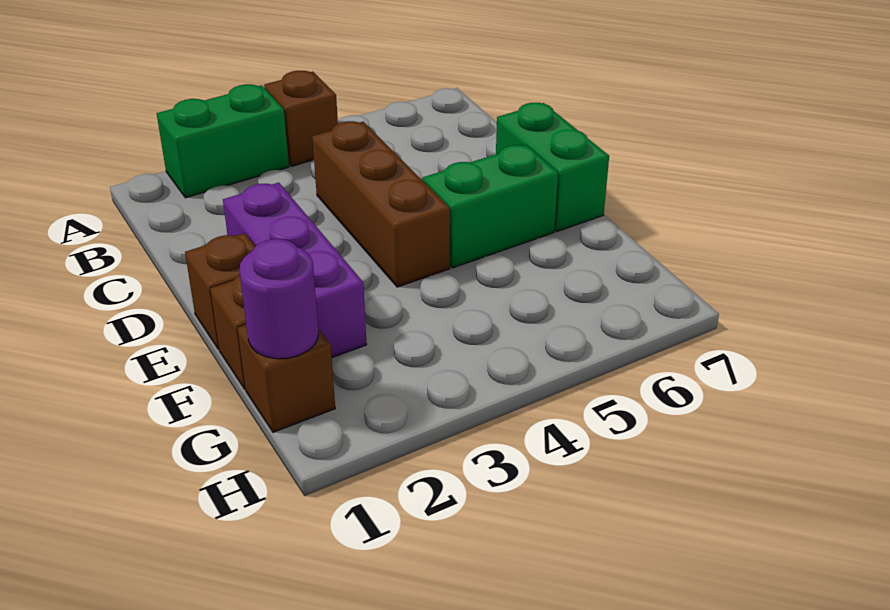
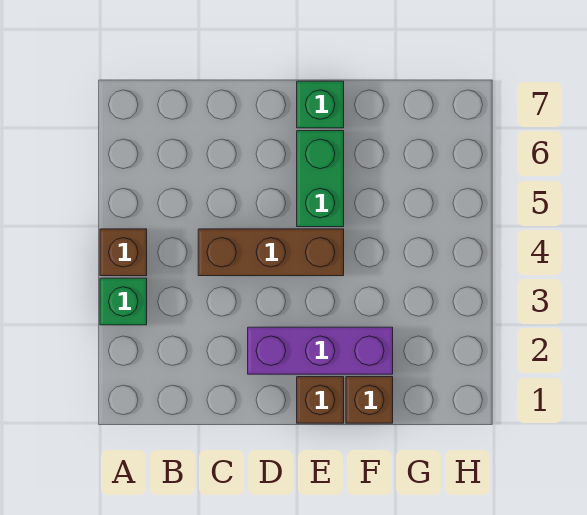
green 1x2 brick [157,84,289,198] -> green 1x1 brick [100,278,147,325]
green 1x2 brick [496,103,609,231] -> green 1x1 brick [297,81,344,128]
brown 1x1 brick [237,325,335,432] -> none
purple 1x1 round brick [239,239,318,359] -> none

